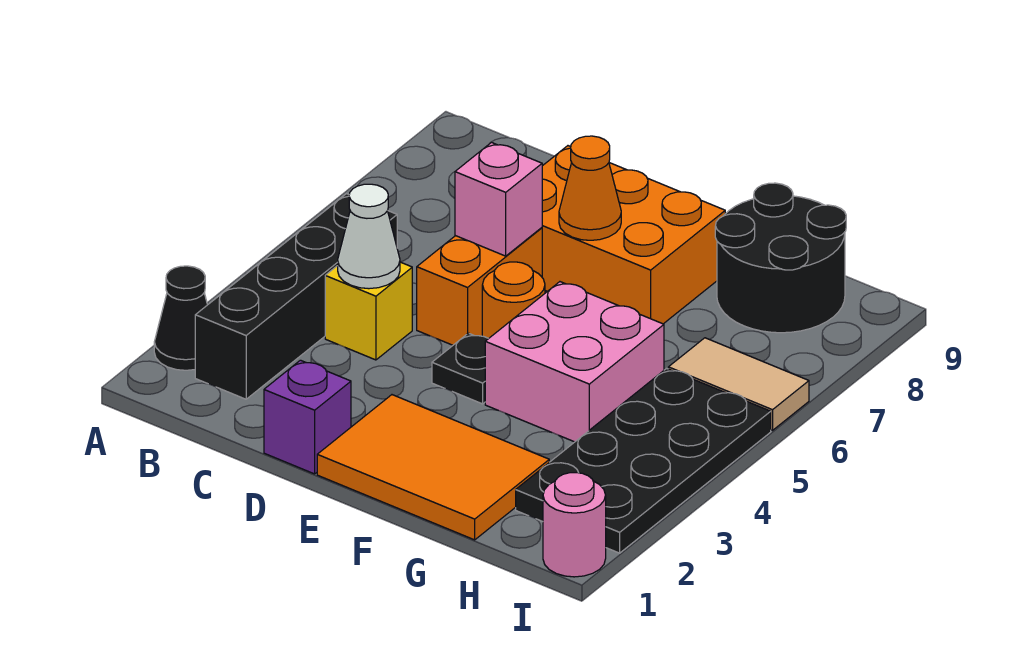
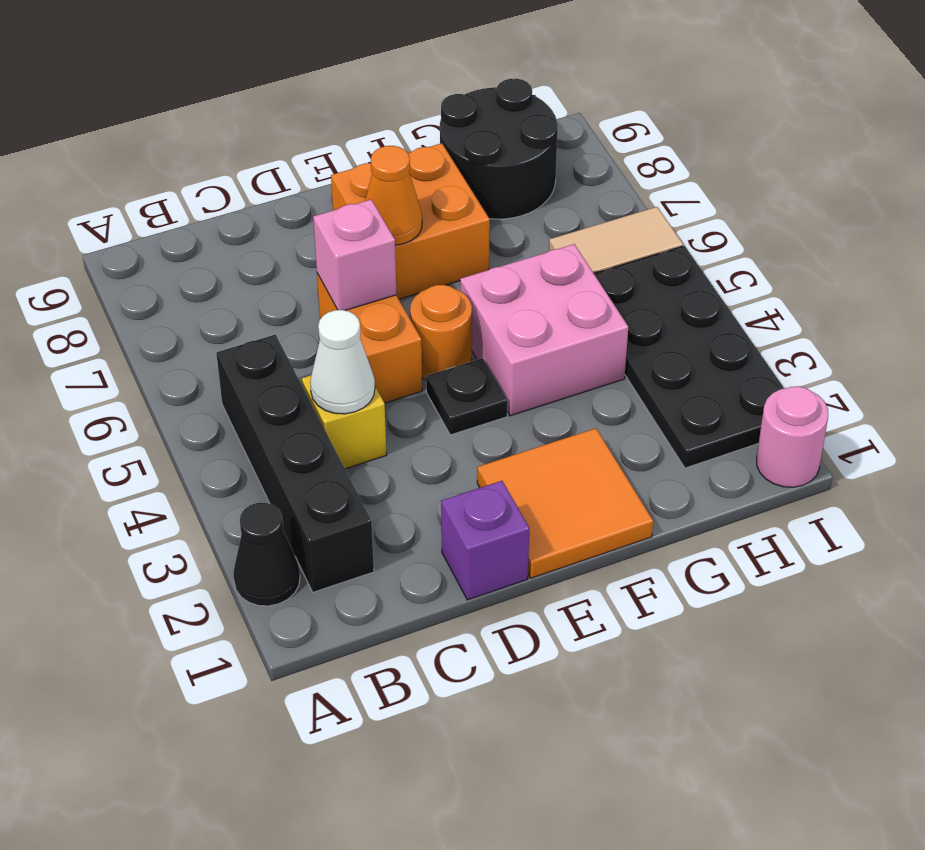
orange 2x3 brick [542,146,725,324] -> orange 2x2 brick [331,143,490,299]
orange 2x3 tile [317,395,549,540] -> orange 2x2 tile [477,428,653,578]

